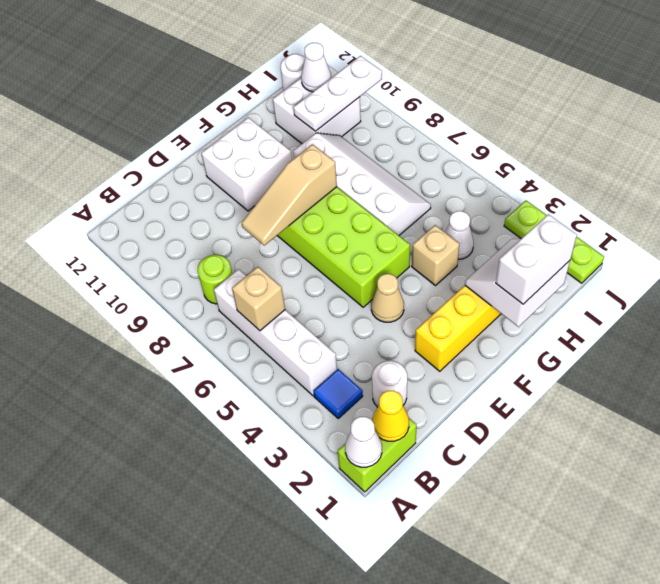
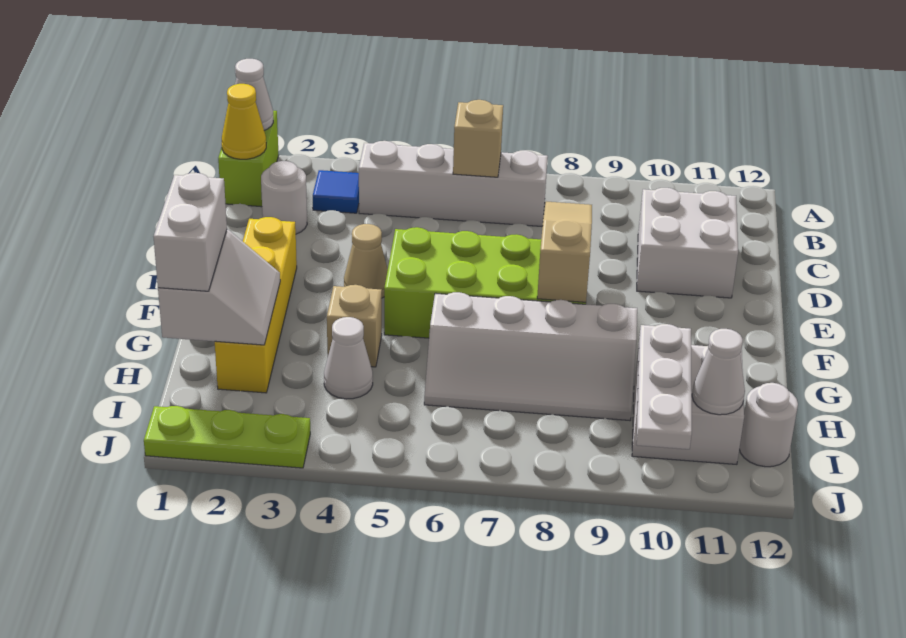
lime 1x1 round brick [198,255,232,304] -> none
white 2x2 brick [201,118,292,211] -> white 2x2 brick moved to [637,188,738,298]

